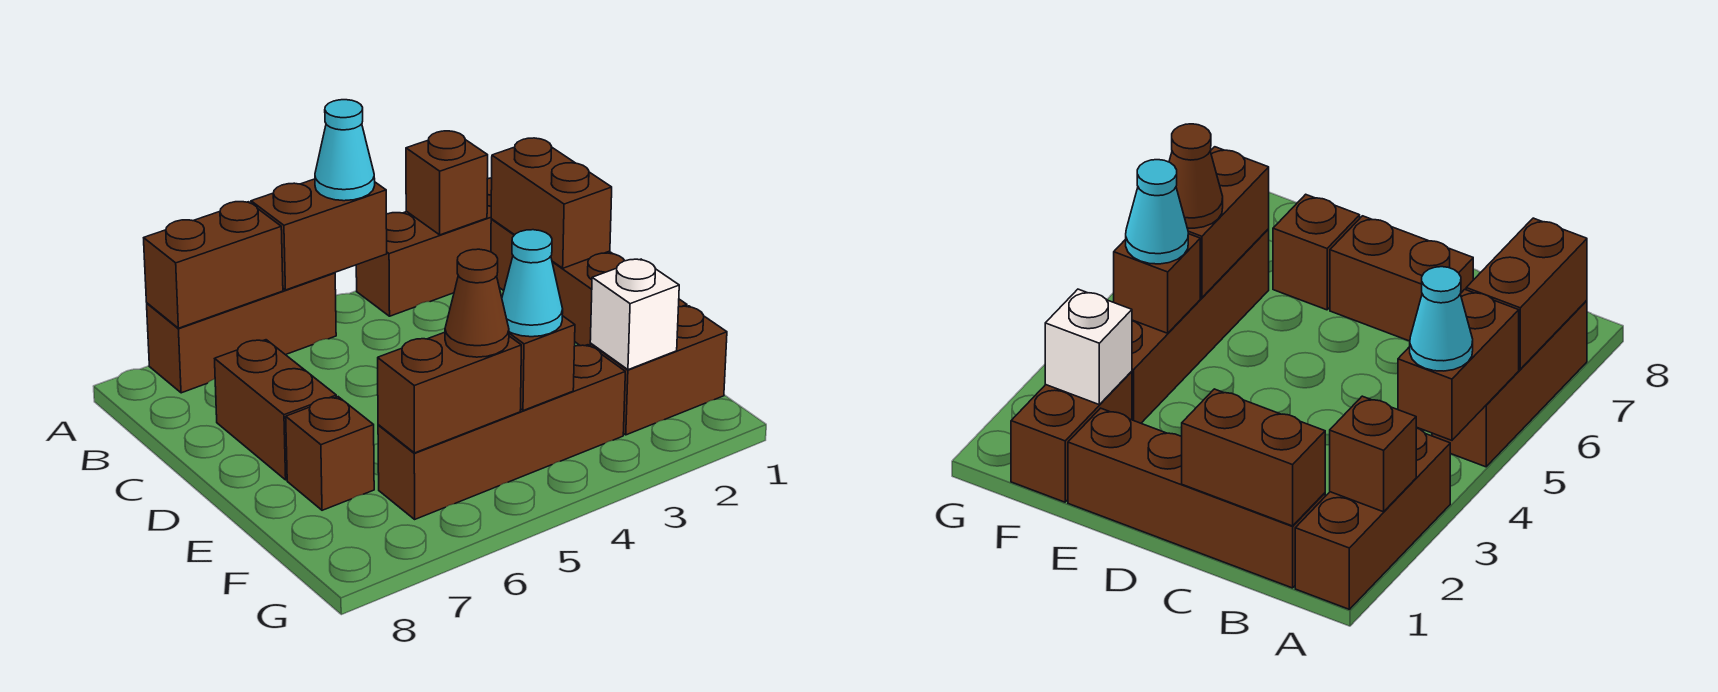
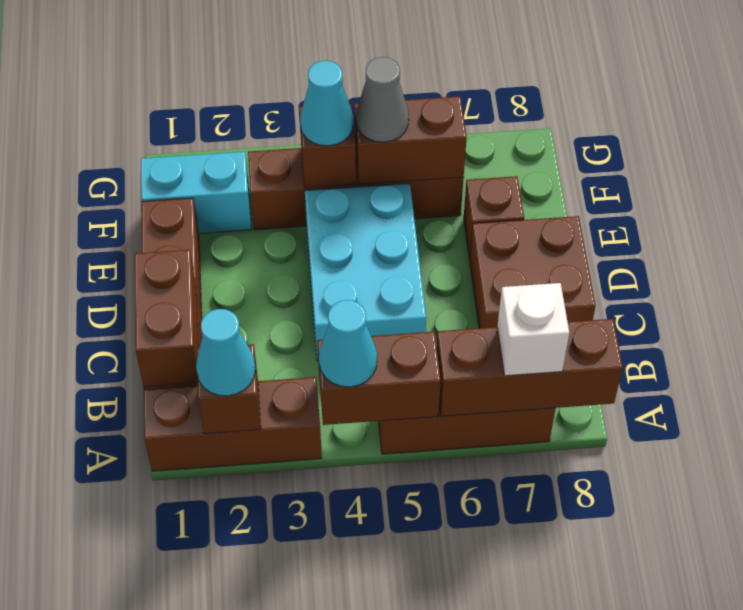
none -> cyan 1x1 cone [196,309,255,396]
brown 1x2 brick [144,202,283,328] -> brown 1x3 brick [437,319,623,416]
none -> cyan 2x3 brick [305,183,426,361]
brown 1x2 brick [215,340,336,480] -> brown 2x2 brick [470,216,596,328]
brown 1x2 brick [590,306,727,435] -> cyan 1x2 brick [141,152,251,233]
white 1x1 brick [590,259,679,370] -> white 1x1 brick moved to [497,283,569,376]
brown 1x1 cone [445,249,509,357] -> grey 1x1 cone [356,57,409,142]

